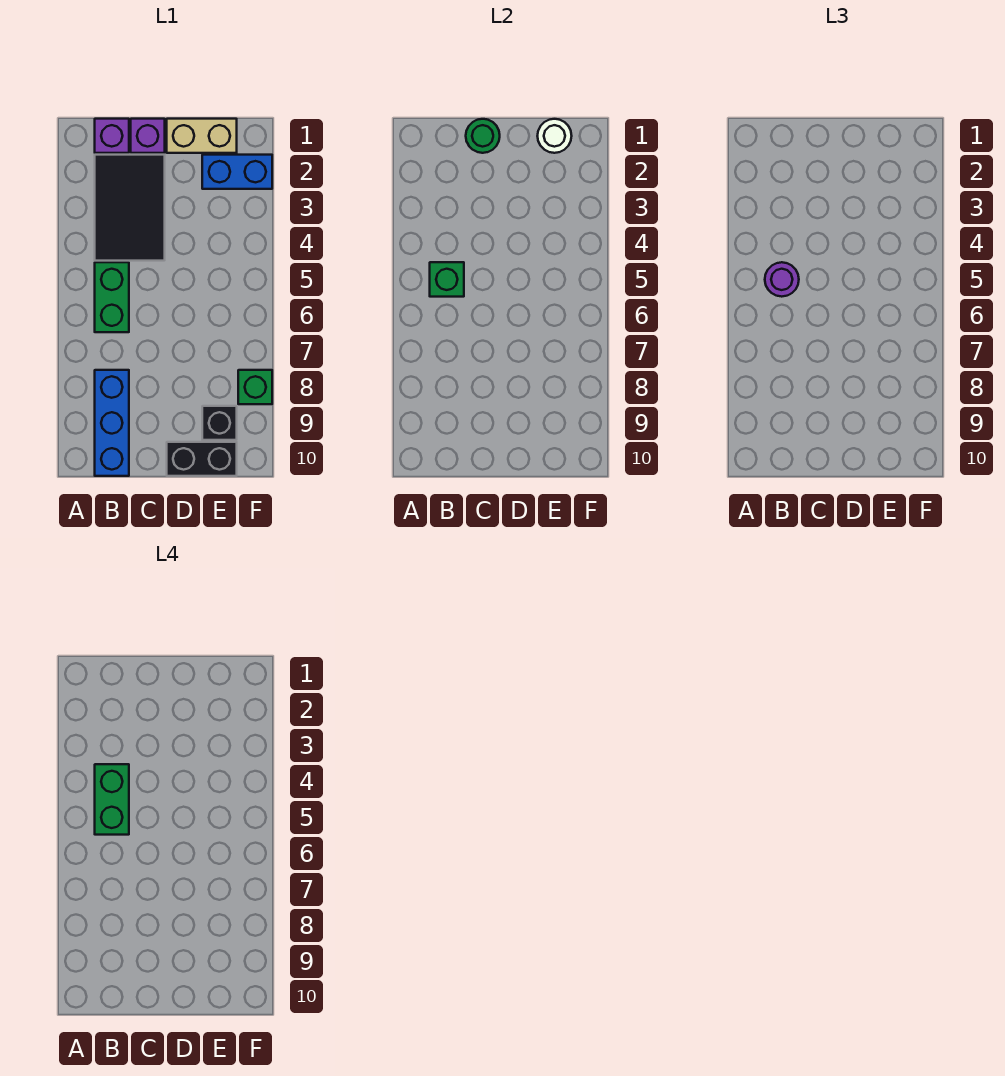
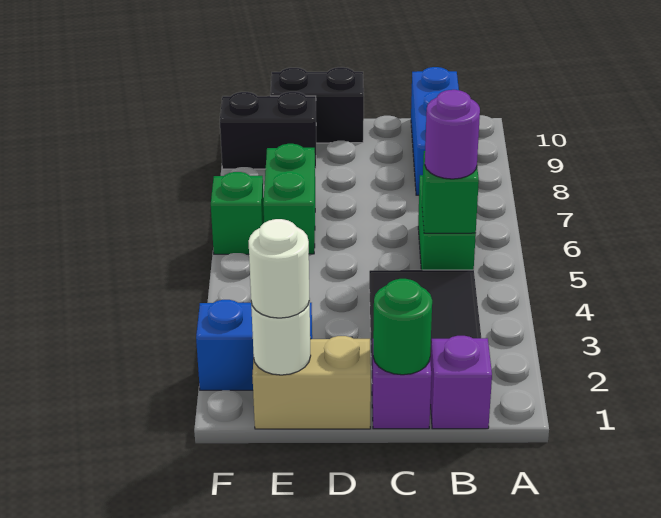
green 1x2 brick [95,764,129,835] -> green 1x2 brick moved to [263,144,315,254]
none -> white 1x1 round brick [249,219,310,318]
black 1x1 brick [202,406,237,440] -> black 1x2 brick [220,92,316,169]
green 1x1 brick [238,370,272,404] -> green 1x1 brick moved to [211,172,264,254]

